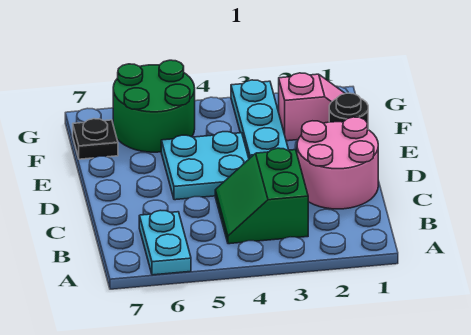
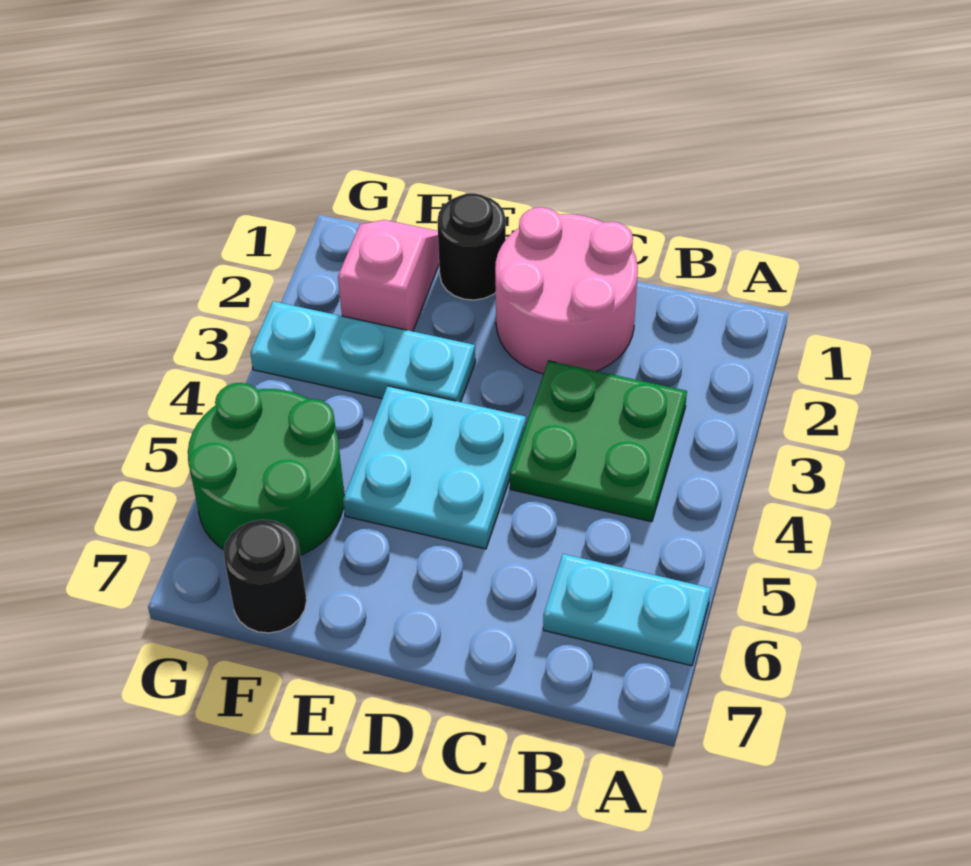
green 2x2 slope [215,148,308,244] -> green 2x2 plate [510,361,687,522]
black 1x1 plate [73,119,118,159] -> black 1x1 round brick [223,520,307,633]

